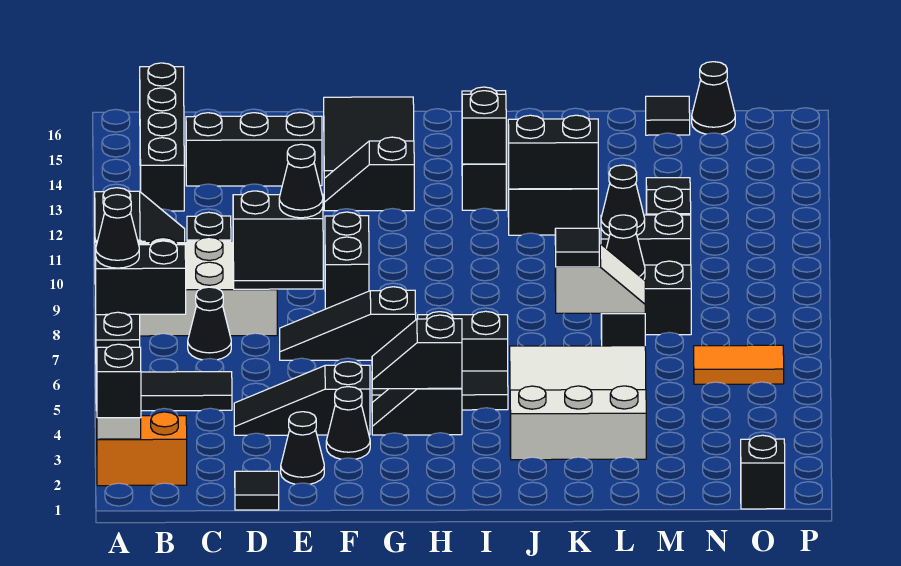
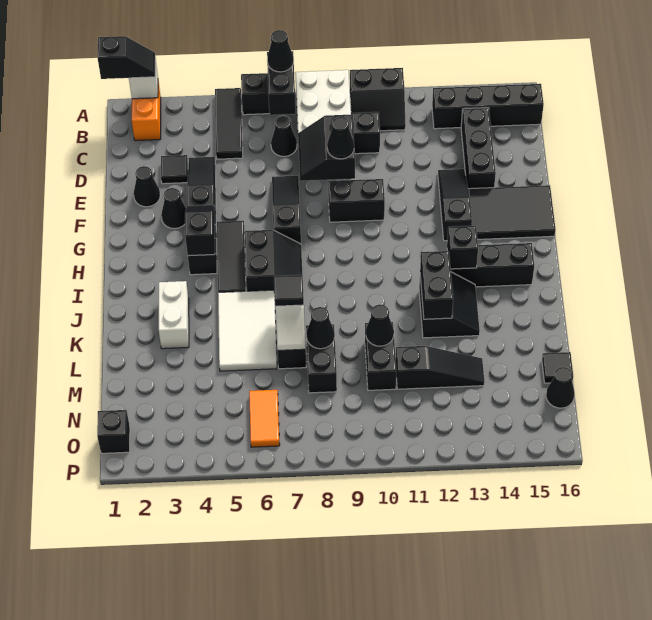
black 1x1 tile [235,471,279,510] -> black 1x1 tile moved to [161,155,188,184]
black 1x2 slope [324,137,414,211] -> black 1x3 slope [438,169,472,241]
white 1x3 brick [510,386,646,460] -> white 1x2 brick [159,281,189,349]

